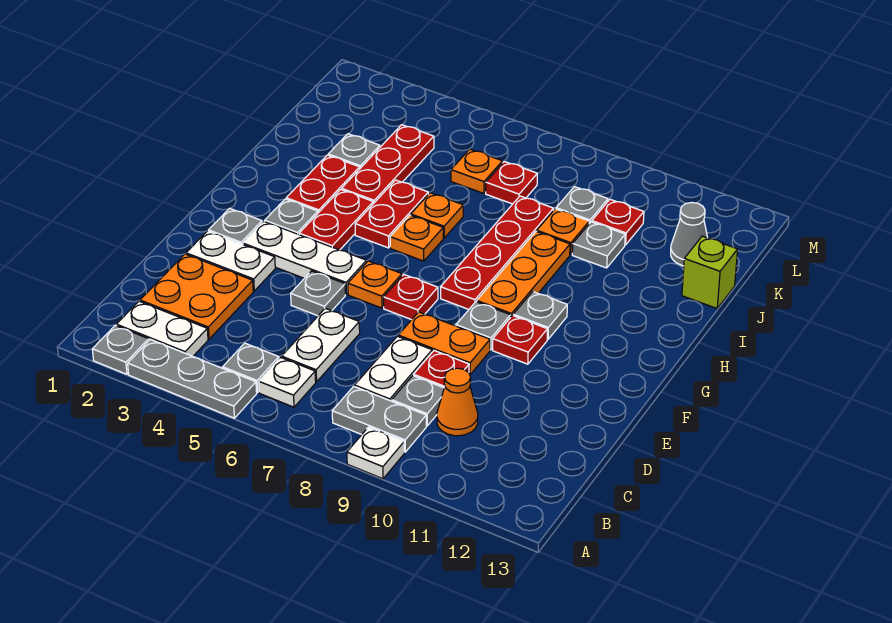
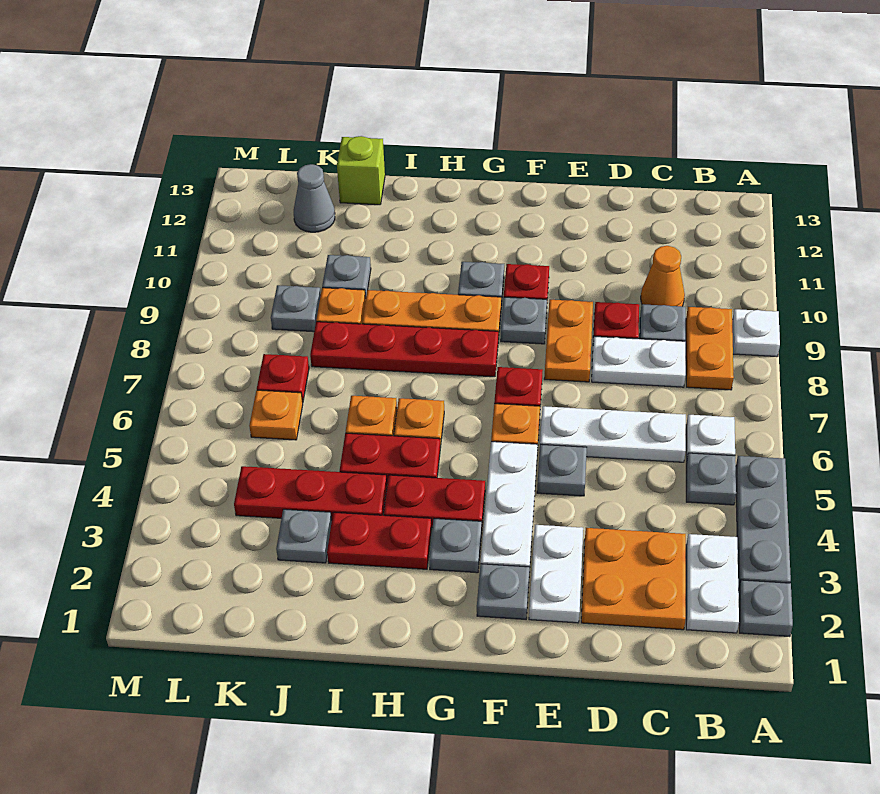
grey 1x2 plate [332,386,426,452] -> orange 1x2 plate [686,307,734,390]
white 1x2 plate [282,308,360,382] -> white 1x3 plate [540,406,686,462]
red 1x1 plate [592,199,644,245] -> none

